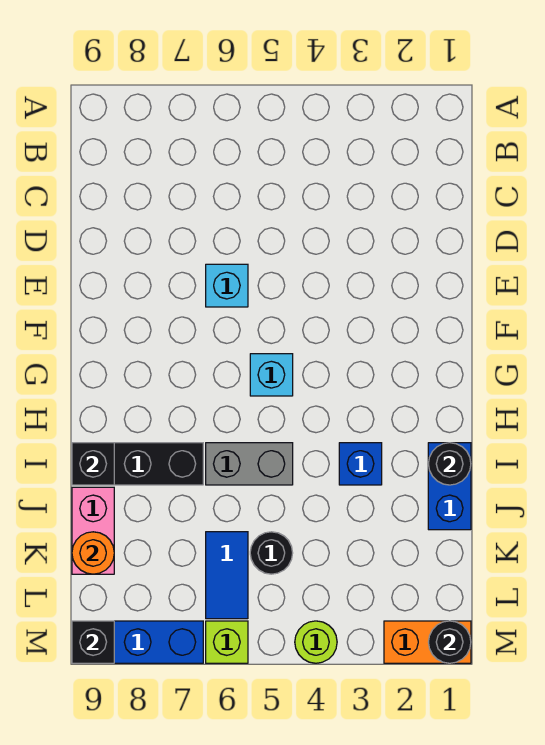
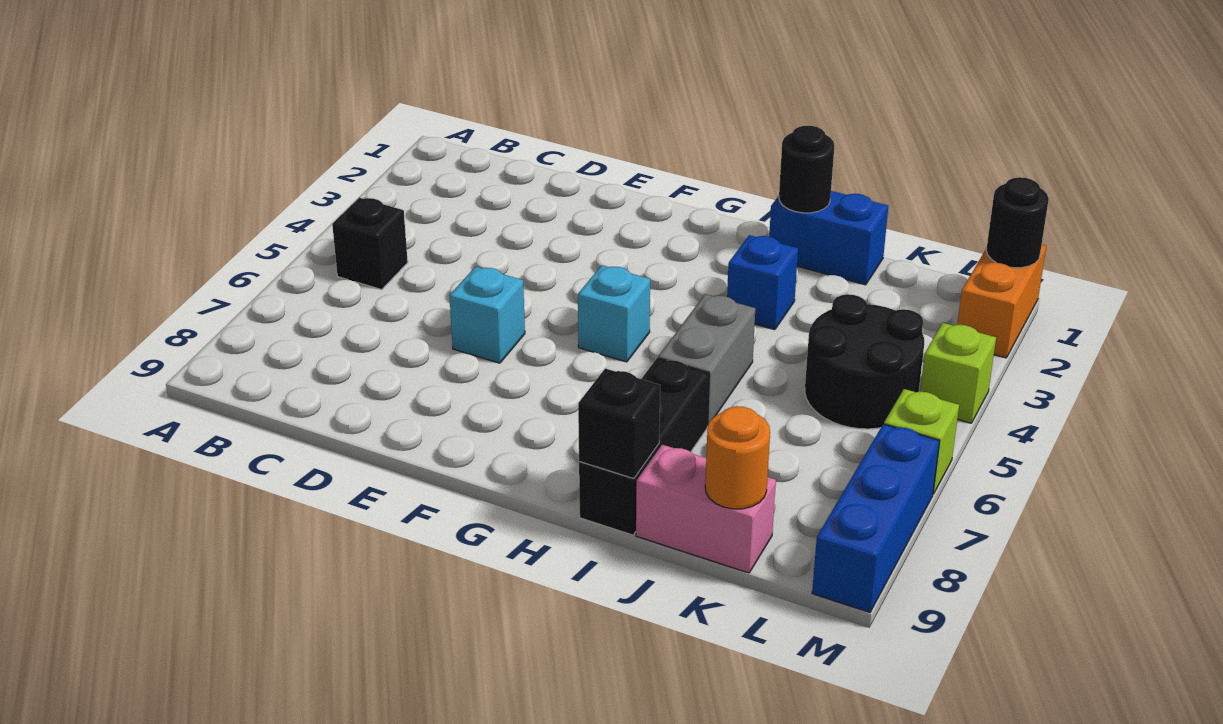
black 1x1 round brick [250,532,293,574] -> black 2x2 round brick [805,294,924,429]
blue 1x2 tile [206,532,248,619] -> none
lime 1x1 round brick [295,621,337,663] -> lime 1x1 brick [920,323,996,423]
black 1x1 brick [72,621,114,663] -> black 1x1 brick moved to [332,198,408,289]

